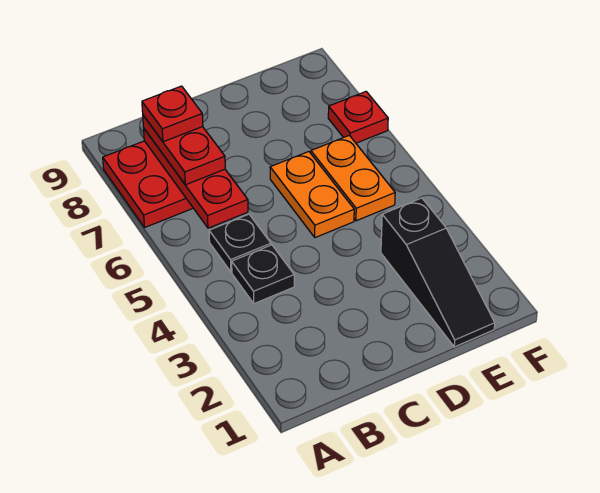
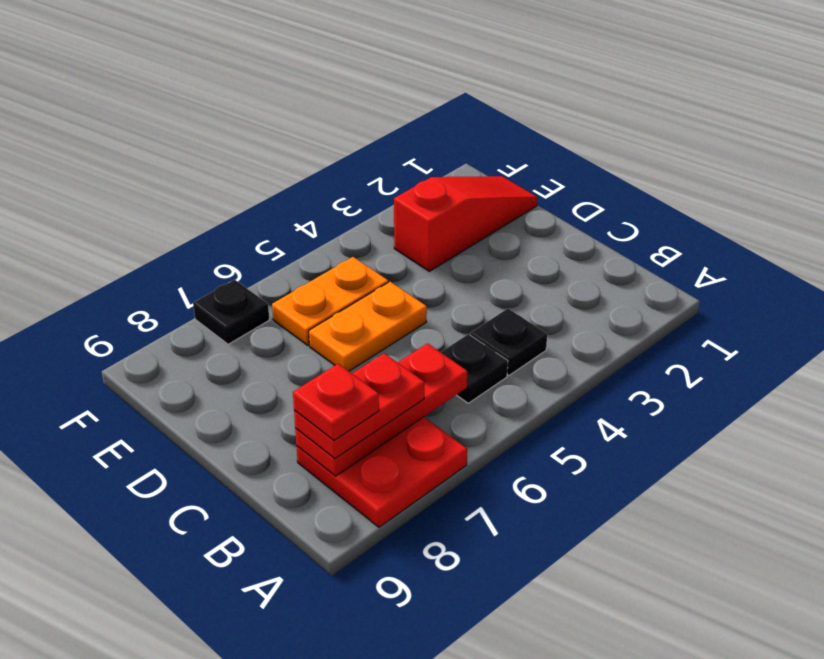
black 1x3 slope [381,198,495,347] -> red 1x3 slope [394,176,537,271]
red 1x1 plate [328,92,388,143] -> black 1x1 plate [193,280,269,344]

